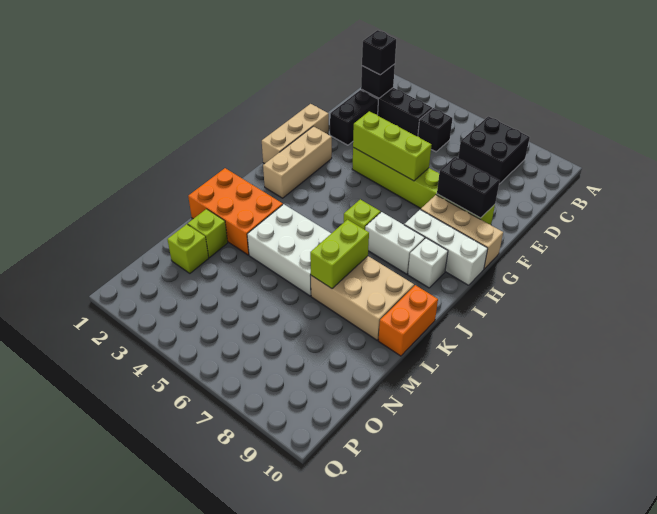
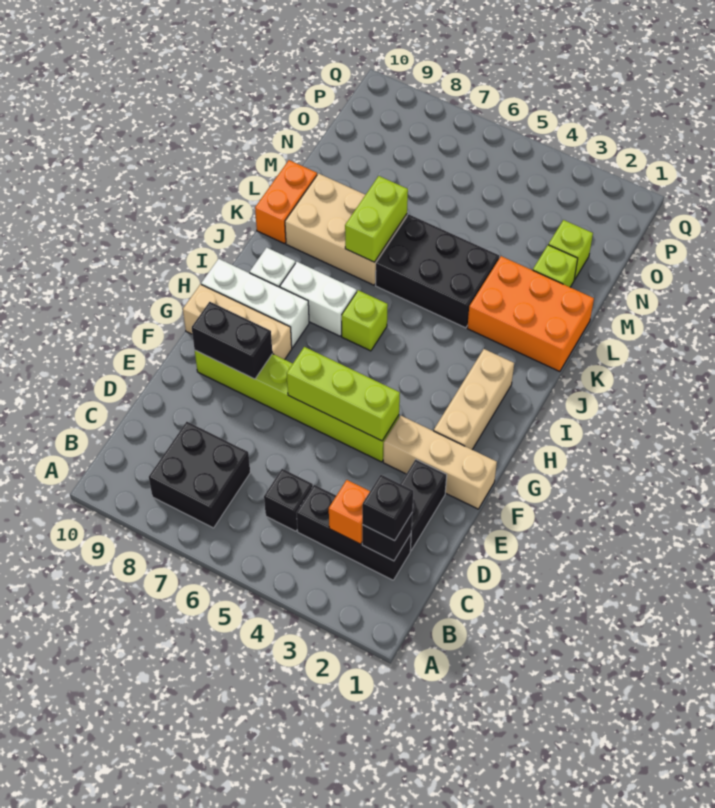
none -> orange 1x1 brick [329,480,370,544]
tan 1x3 brick [262,104,329,164] -> tan 1x3 brick turned to [383,416,497,509]
white 2x3 brick [247,204,331,296] -> black 2x3 brick [376,214,499,328]

